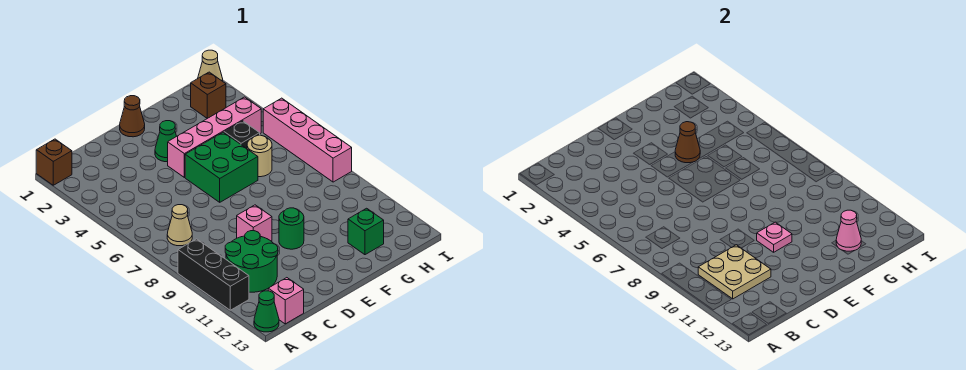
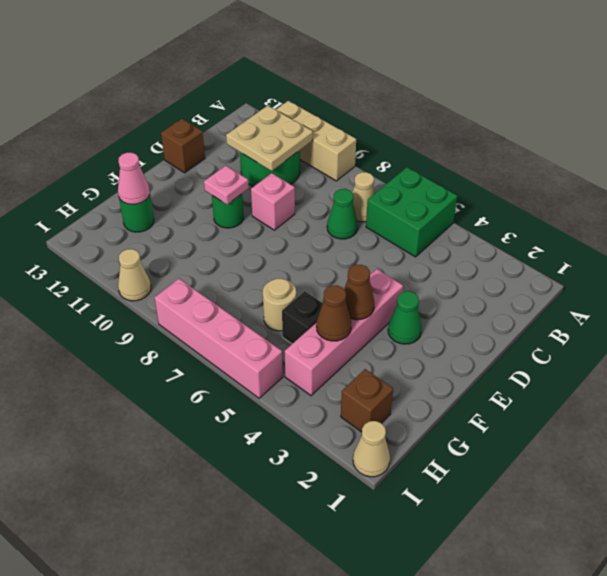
brown 1x1 brick [36,139,72,185] -> brown 1x1 brick moved to [161,119,205,173]
black 1x3 brick [178,239,249,310] -> tan 1x3 brick [276,101,356,181]
green 1x1 cone [254,291,279,332] -> green 1x1 cone moved to [327,189,358,239]
pink 1x1 brick [268,278,304,324] -> none
brown 1x1 cone [120,96,145,137] -> brown 1x1 cone moved to [316,285,351,341]
green 2x2 brick [185,132,258,202] -> green 2x2 brick moved to [366,167,457,257]
green 1x1 brick [348,208,384,255] -> green 1x1 round brick [119,195,154,232]
none -> tan 1x1 cone [118,249,151,301]

